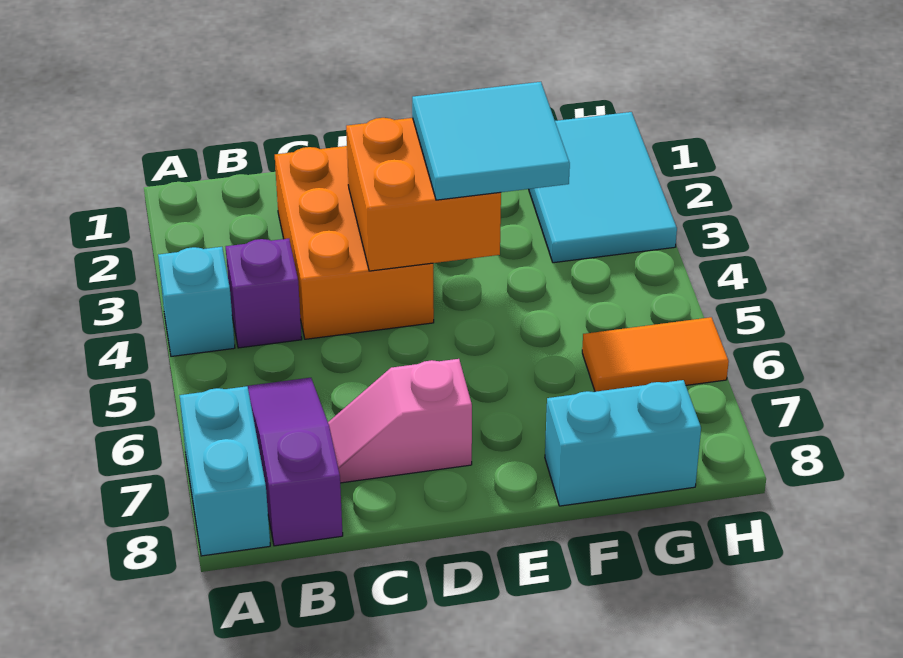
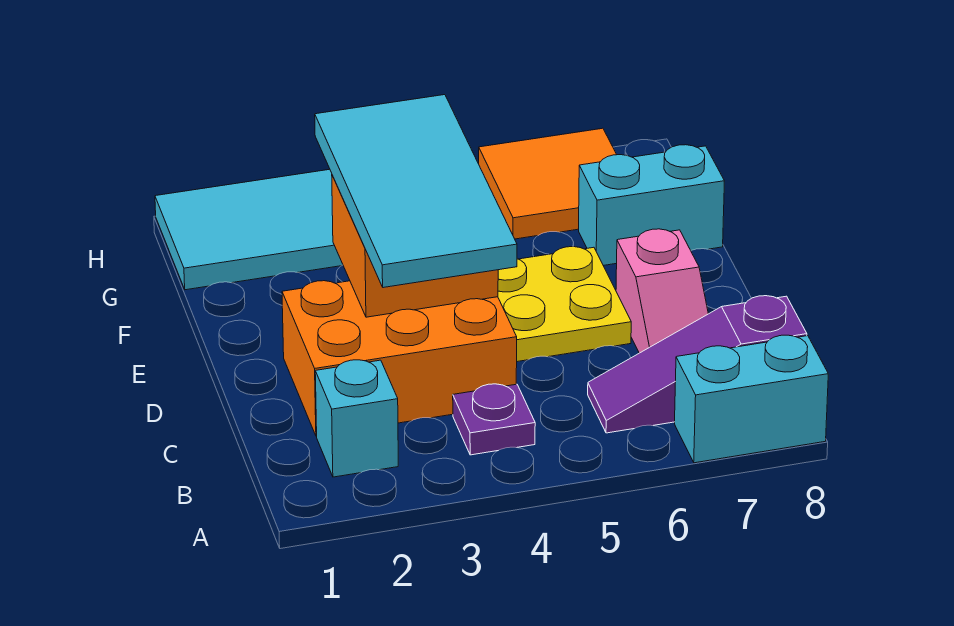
cyan 1x1 brick [158,247,235,356] -> cyan 1x1 brick moved to [315,360,398,477]
purple 1x1 brick [226,239,302,348] -> purple 1x1 plate [453,384,535,455]
none -> yellow 2x2 plate [498,247,631,362]
cyan 2x2 tile [412,82,570,200] -> cyan 2x4 tile [315,95,517,288]
cyan 1x2 brick [545,380,701,506] -> cyan 1x2 brick turned to [579,145,724,266]
orange 1x2 tile [582,317,729,392] -> orange 2x2 tile [479,128,617,239]

